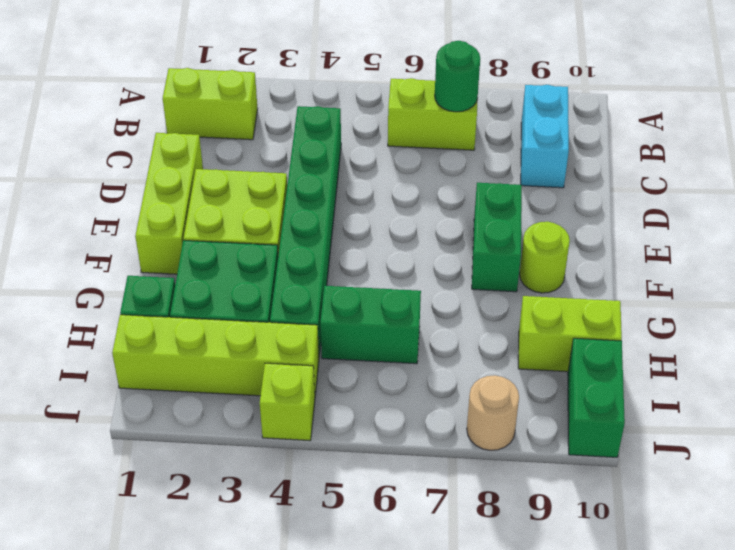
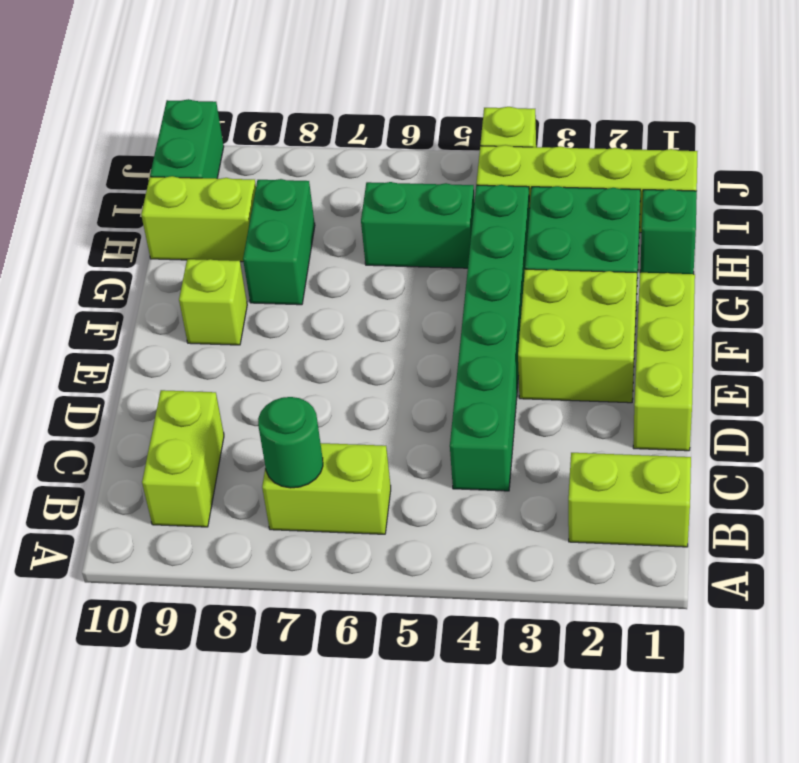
cyan 1x2 brick [521,85,569,188] -> lime 1x2 brick [142,390,224,527]
green 1x2 brick [472,183,522,292] -> green 1x2 brick moved to [243,179,315,305]
lime 1x1 round brick [520,222,570,293] -> lime 1x1 brick [179,259,247,345]
tan 1x1 round brick [467,375,519,450] -> none

